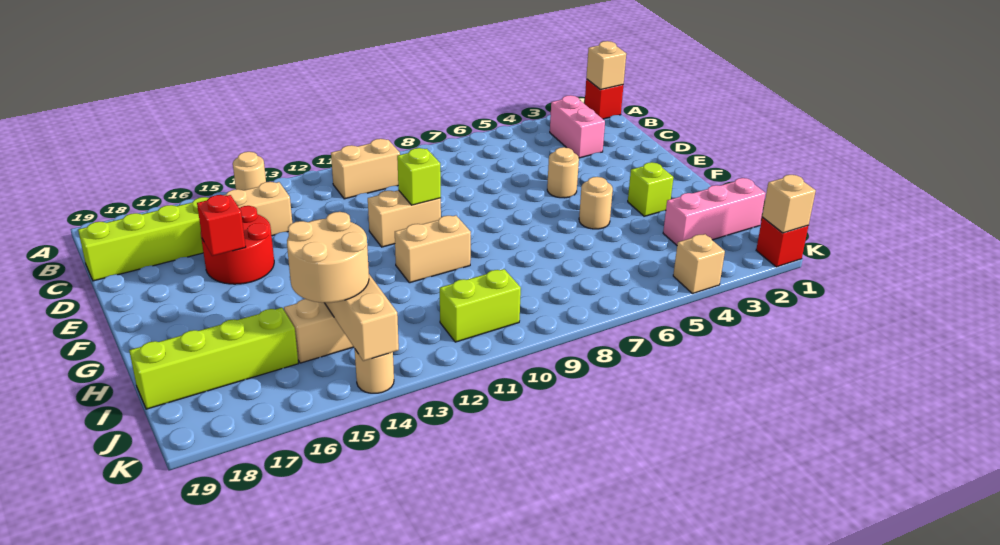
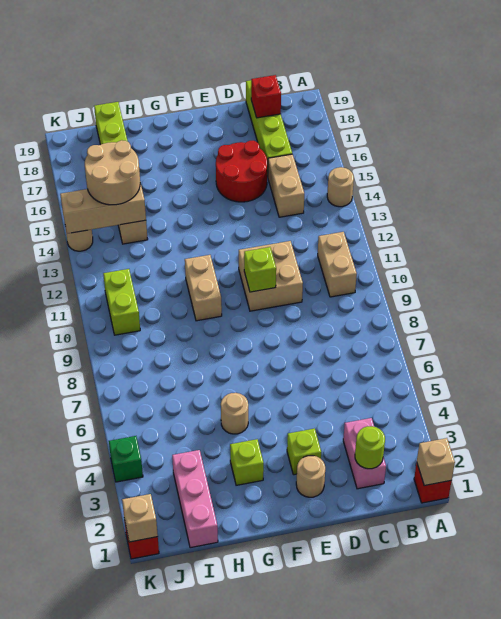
pink 1x2 brick [550,95,605,158] -> pink 1x2 brick turned to [343,418,386,489]
none -> lime 1x1 round brick [355,426,385,469]
none -> lime 1x1 brick [287,428,321,475]
tan 1x1 round brick [547,147,579,198] -> tan 1x1 round brick moved to [296,456,325,497]
tan 1x2 brick [368,190,441,247] -> tan 2x2 brick [239,241,303,311]
red 1x1 brick [197,195,246,256] -> red 1x1 brick moved to [251,75,281,118]
tan 1x1 brick [673,234,725,294] -> green 1x1 brick [109,436,143,482]

